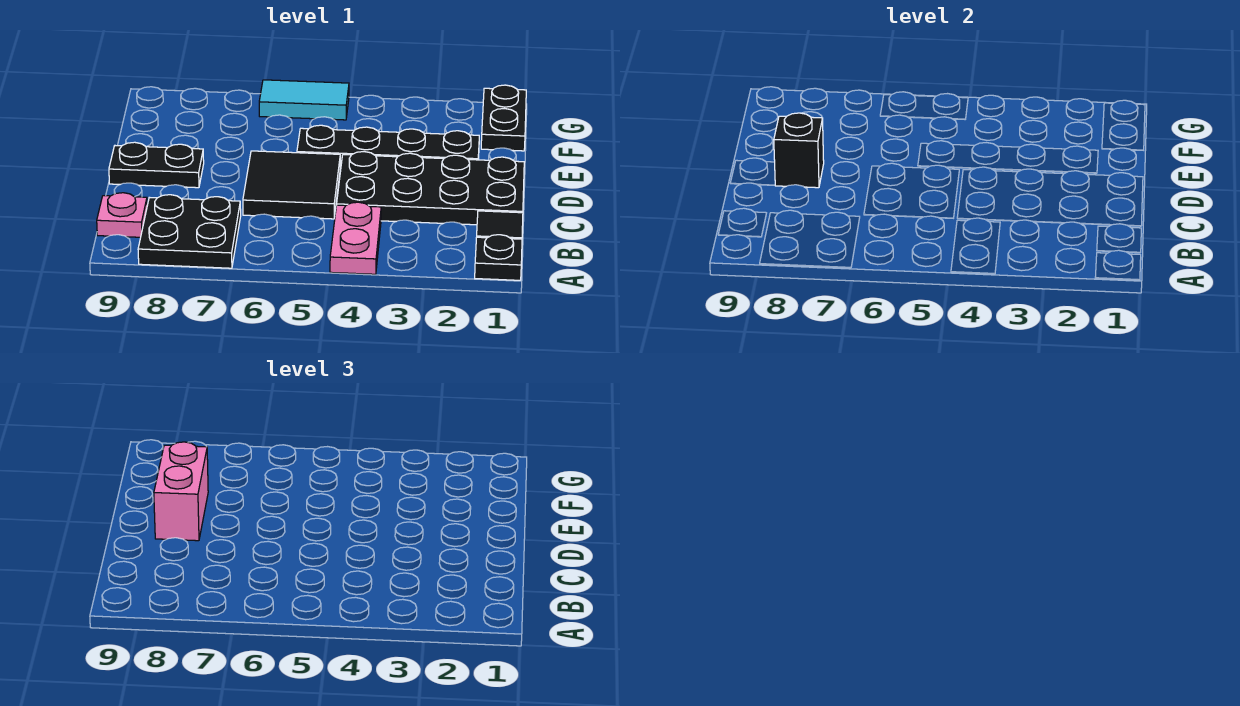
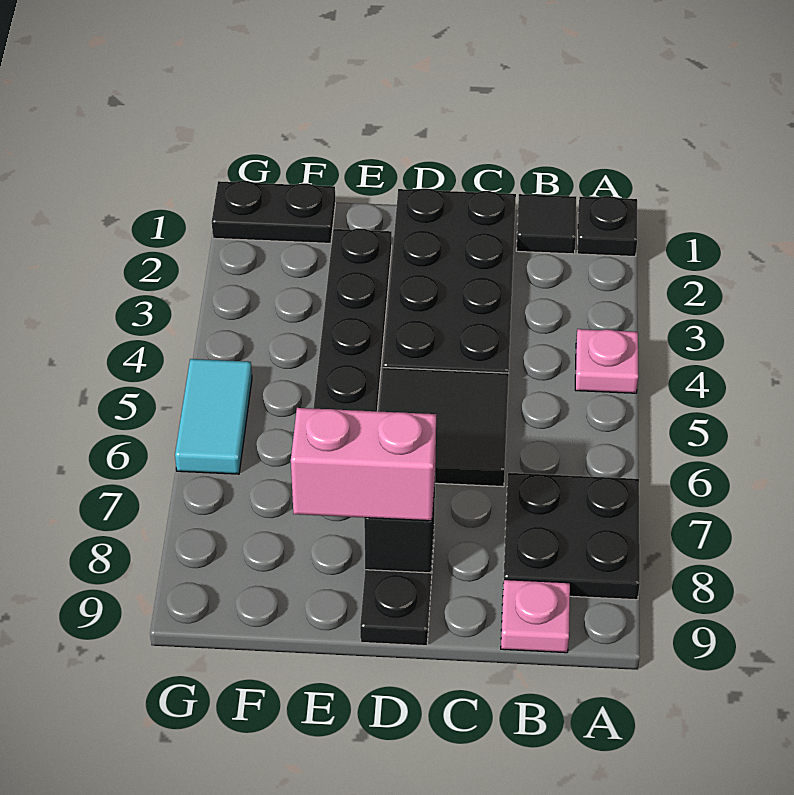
pink 1x2 plate [330,202,381,274] -> pink 1x1 plate [575,329,638,393]

